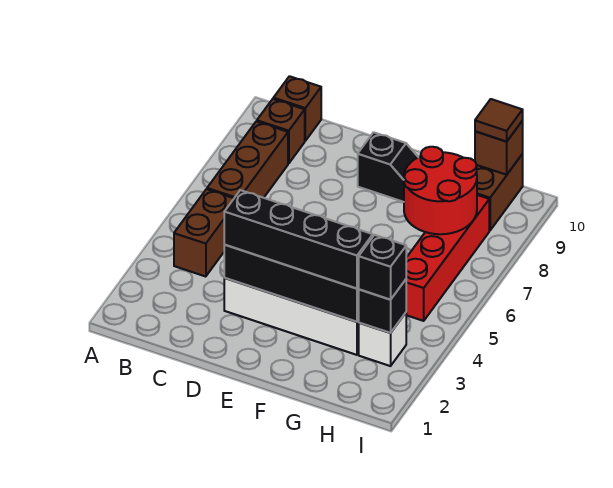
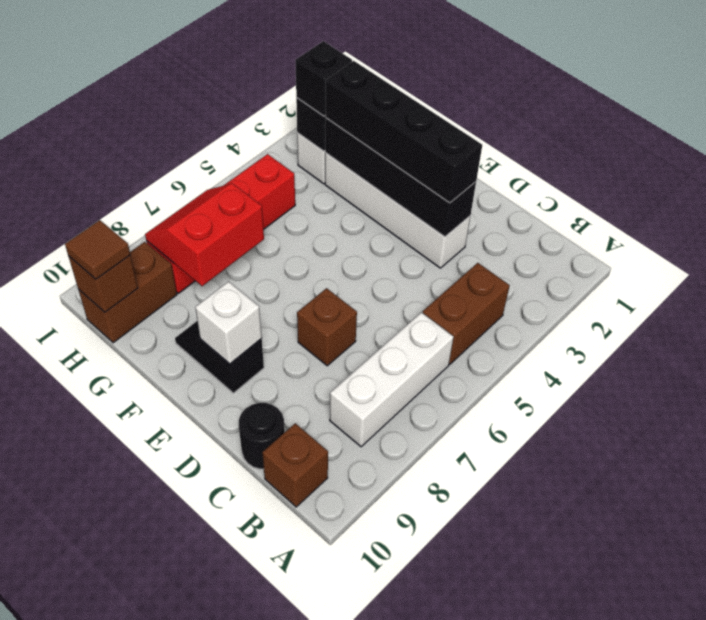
brown 1x3 brick [207,121,288,198] -> white 1x3 brick [330,312,454,447]
brown 1x1 brick [257,99,305,164] -> brown 1x1 brick moved to [297,288,357,366]
none -> black 1x1 round brick [239,403,285,469]
none -> white 1x1 brick [195,281,262,364]
red 2x2 round brick [404,147,477,234] -> red 2x2 slope [145,183,264,286]

